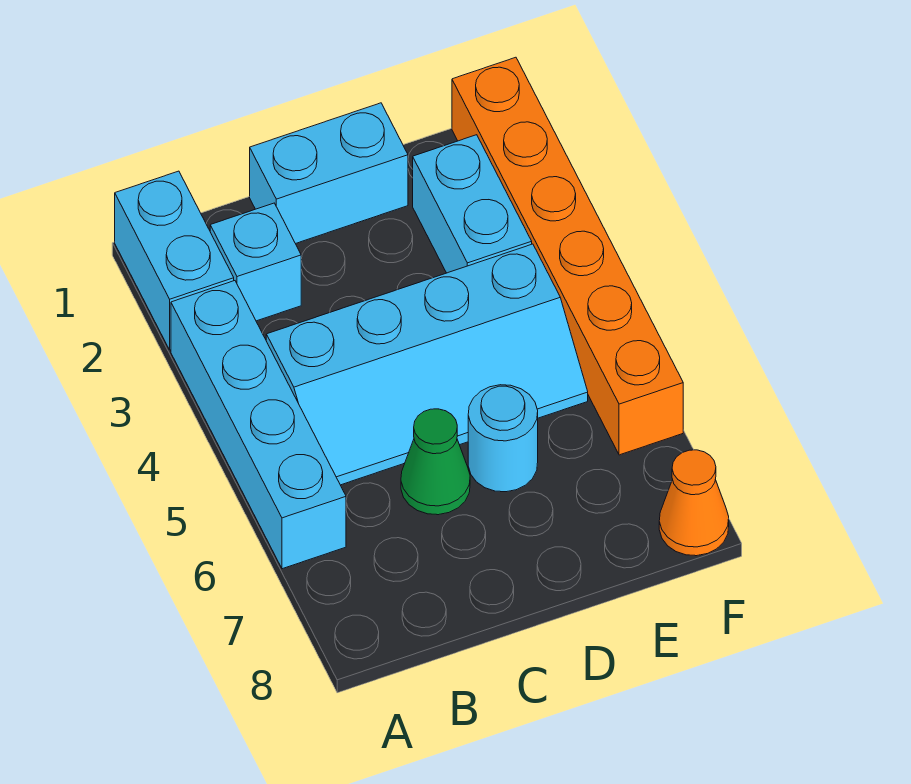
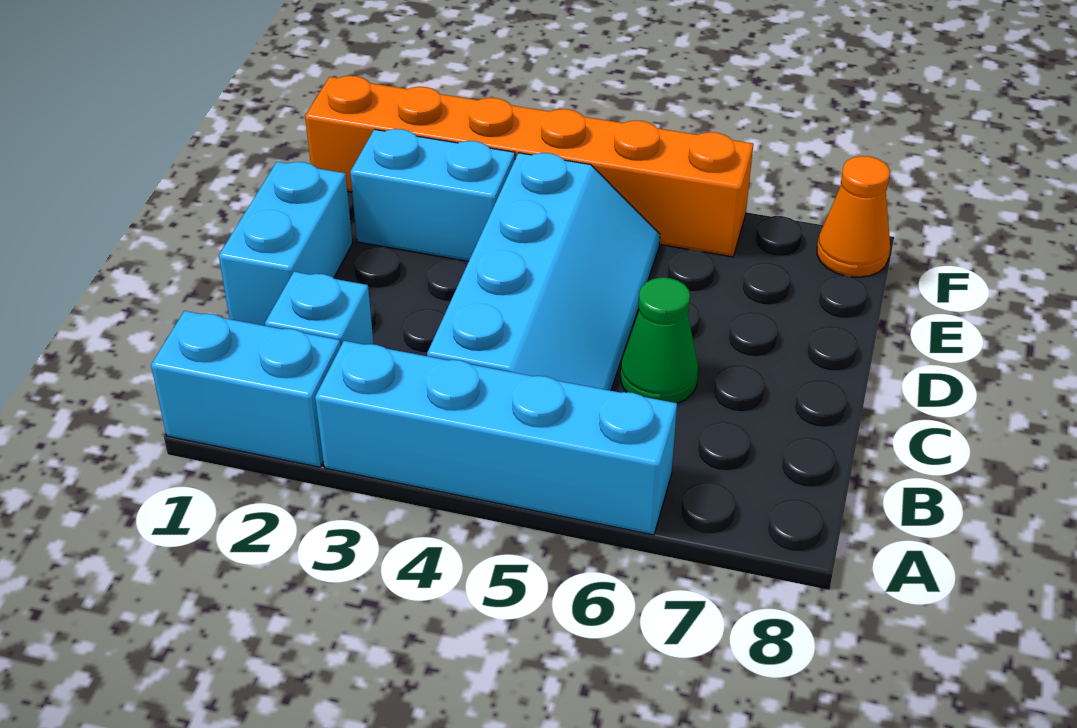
cyan 1x1 round brick [468,385,538,492] -> none

